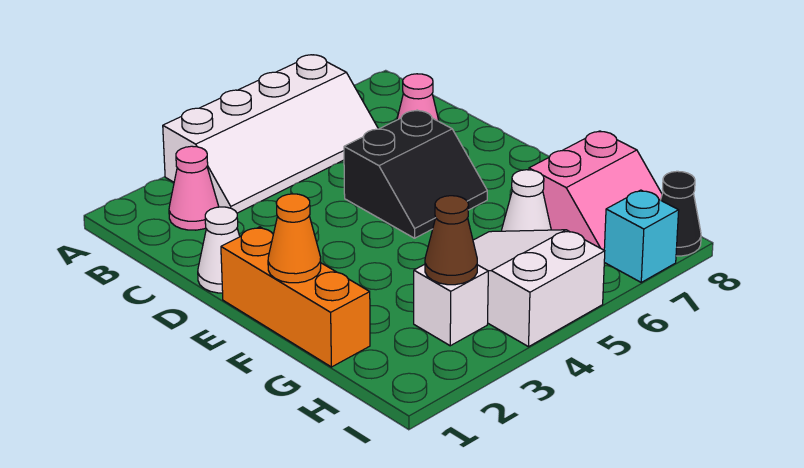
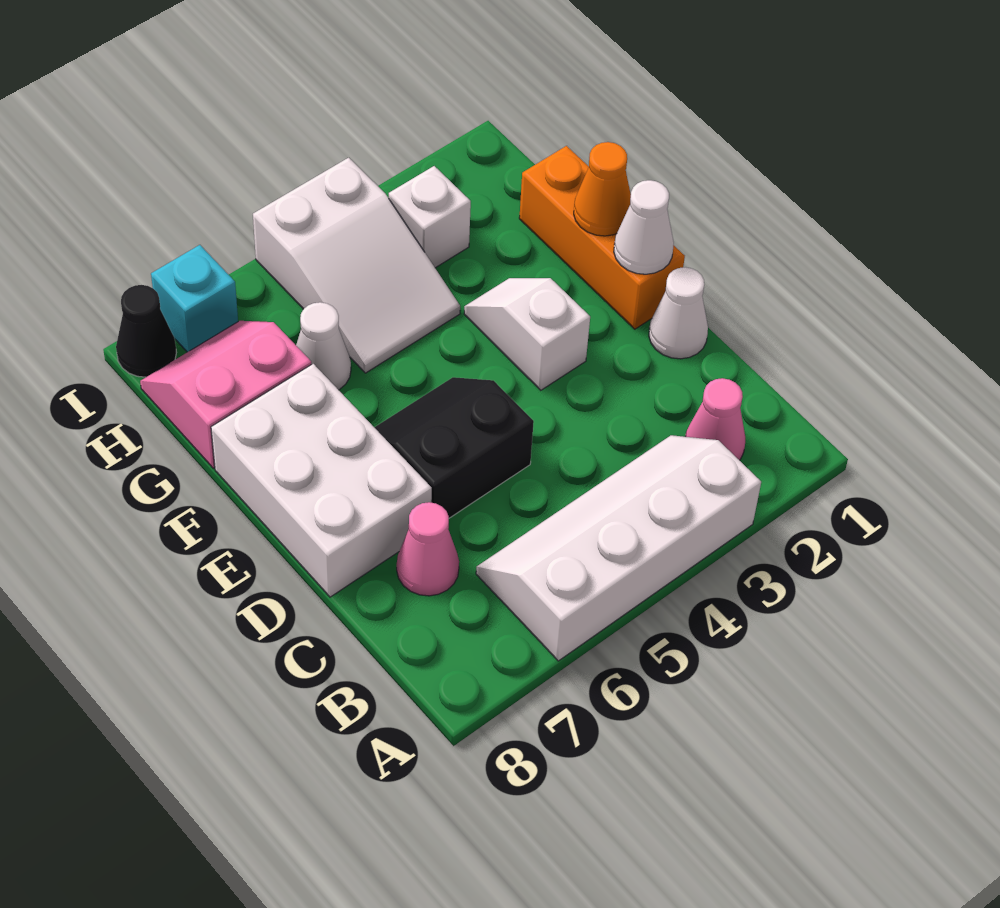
none -> white 2x3 brick [211,364,432,597]
none -> white 1x1 cone [614,180,674,274]
none -> white 1x2 slope [464,278,590,390]
brown 1x1 cone [425,196,477,285] -> none

